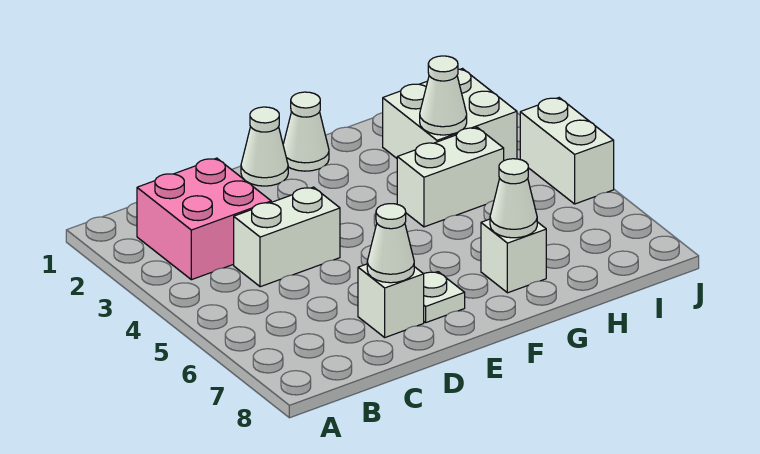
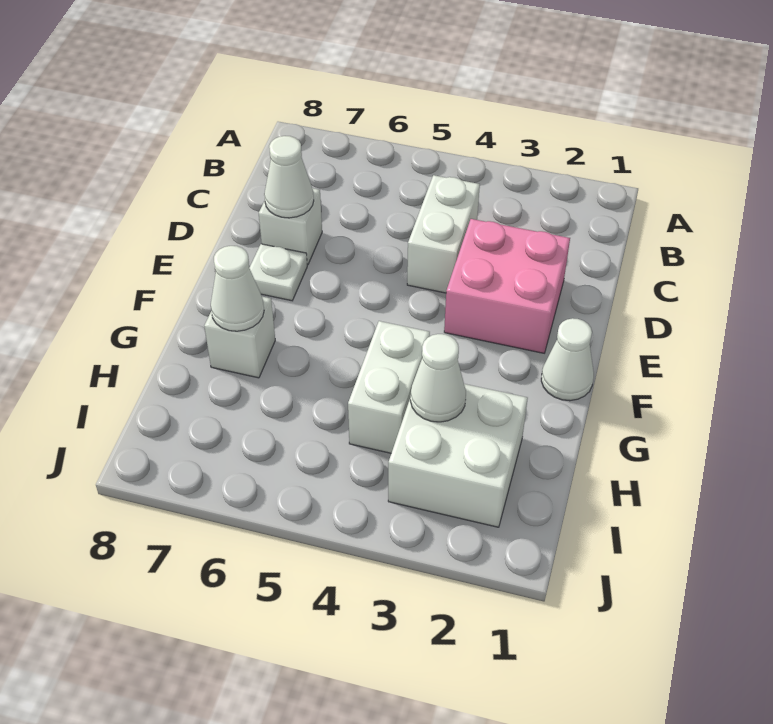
pink 2x2 brick [137,158,271,280] -> pink 2x2 brick moved to [444,219,570,353]
white 1x1 cone [241,107,288,186] -> none
white 1x2 brick [520,98,614,204] -> none

